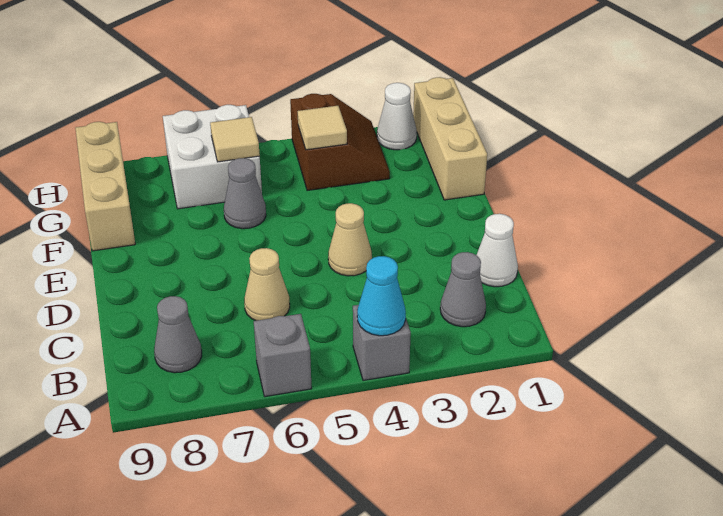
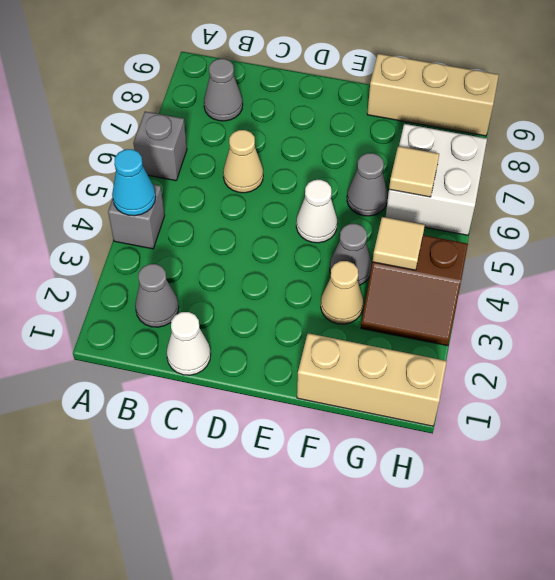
tan 1x1 cone [328,203,372,276] -> tan 1x1 cone moved to [321,261,363,324]
none -> grey 1x1 cone [330,224,372,285]
white 1x1 cone [377,83,417,150] -> white 1x1 cone moved to [296,180,337,243]

